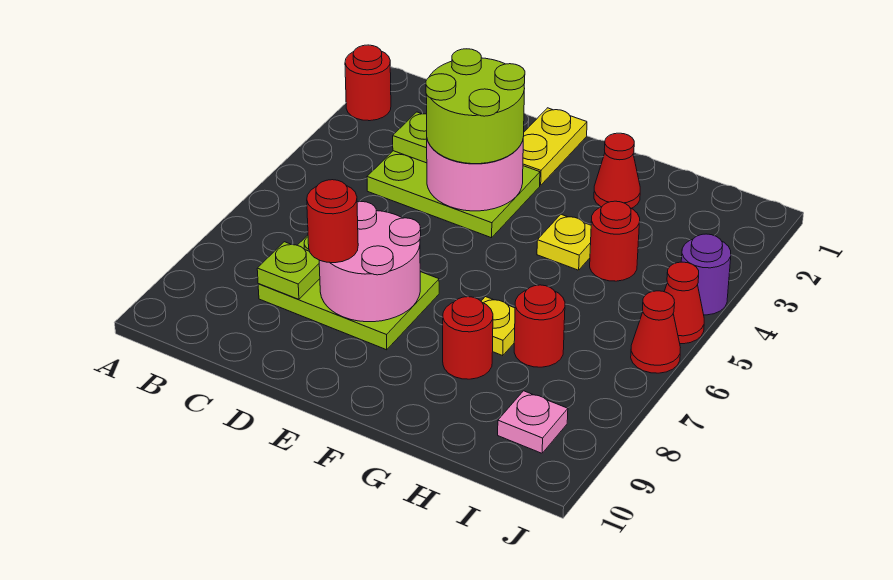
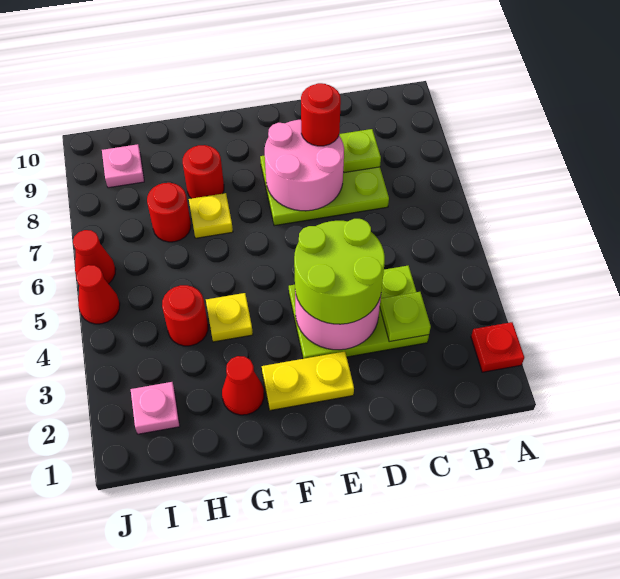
red 1x1 round brick [345,45,391,121] -> red 1x1 plate [471,322,524,372]
yellow 1x2 plate [523,108,587,185] -> yellow 1x2 plate turned to [262,352,354,410]
none -> pink 1x1 plate [131,382,180,434]
purple 1x1 round brick [681,234,731,315] -> none

